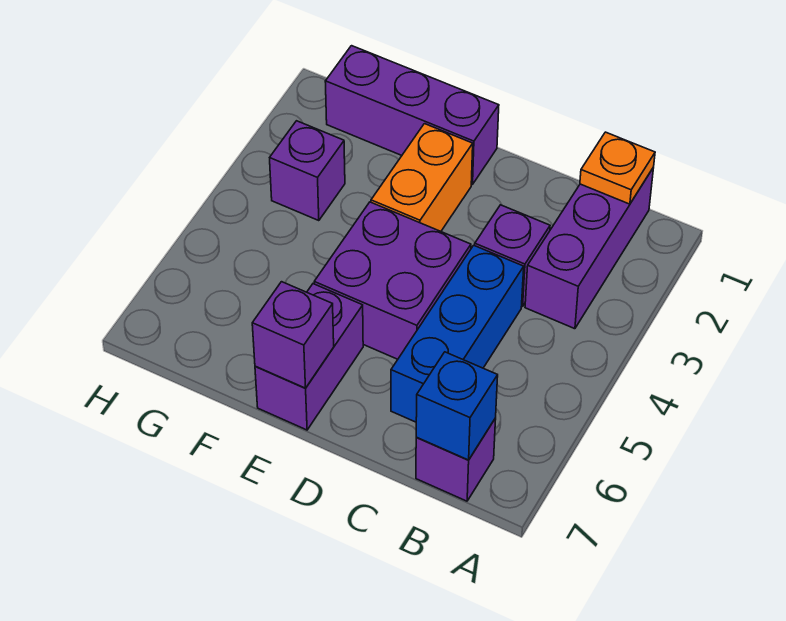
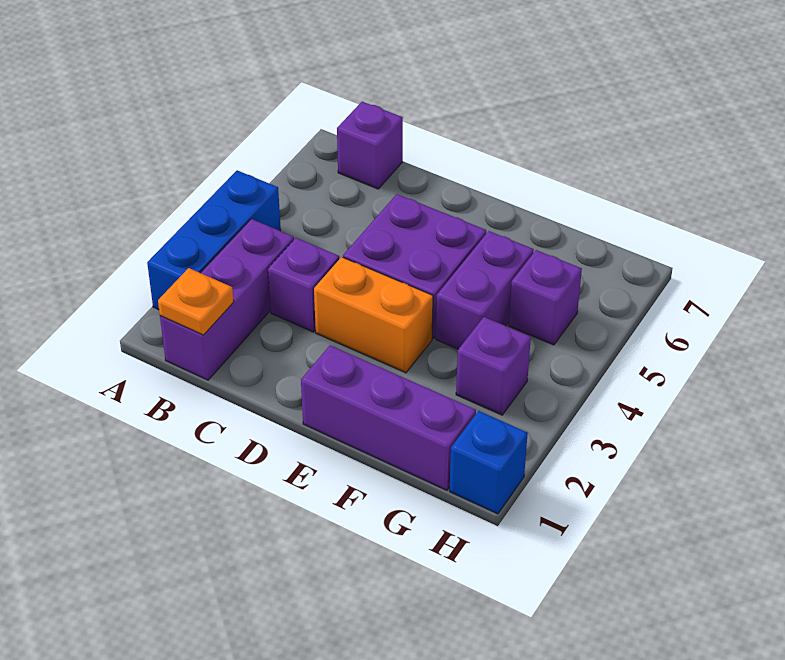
blue 1x1 brick [416,352,498,460] -> blue 1x1 brick moved to [450,411,528,514]
blue 1x3 brick [391,245,524,422] -> blue 1x3 brick moved to [147,170,281,310]
orange 1x2 brick [371,124,473,231] -> orange 1x2 brick turned to [314,257,433,373]
purple 1x2 brick [255,284,363,430] -> purple 1x2 brick moved to [436,231,534,349]
purple 1x1 brick [252,282,334,388] -> purple 1x1 brick moved to [509,250,582,345]

